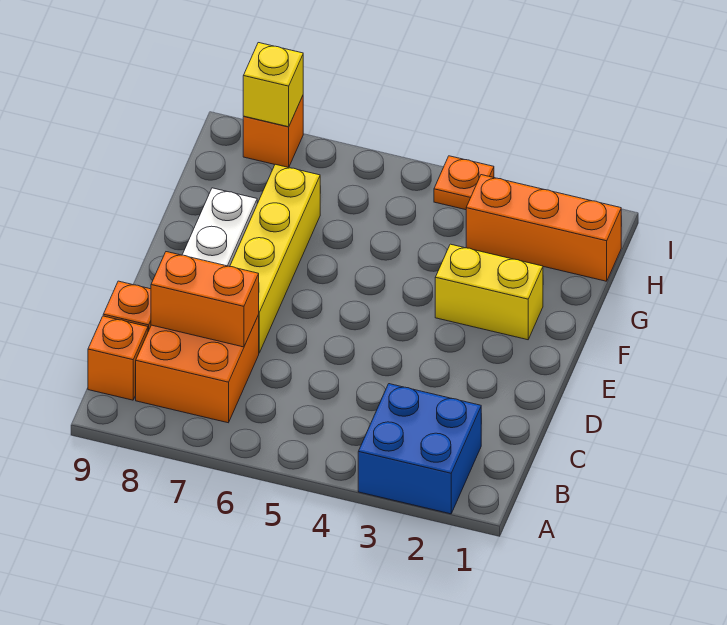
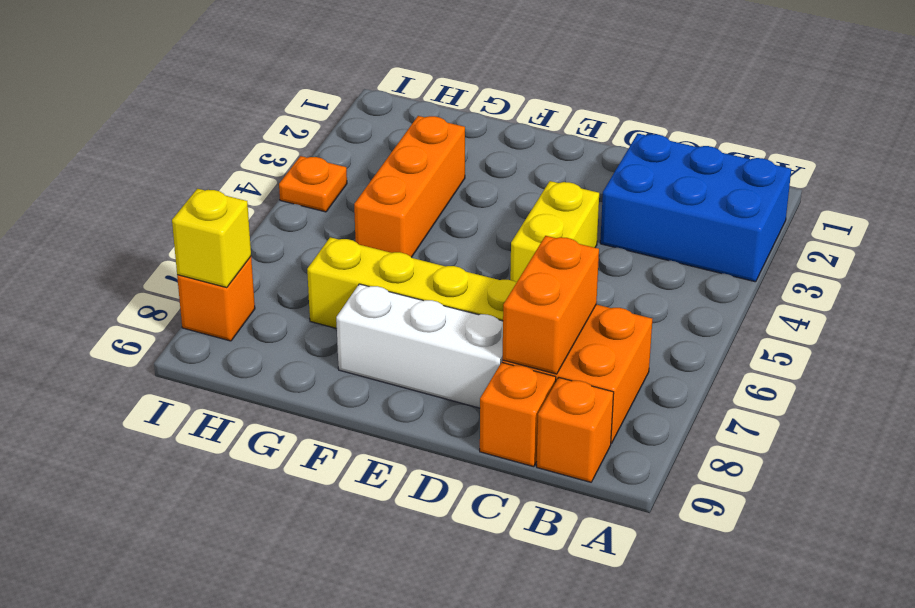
blue 2x2 brick [358,384,481,514] -> blue 2x3 brick [600,134,791,282]
yellow 1x2 brick [435,244,543,340] -> yellow 1x2 brick moved to [510,181,599,282]
orange 1x3 brick [466,175,621,281] -> orange 1x3 brick moved to [354,116,465,257]

